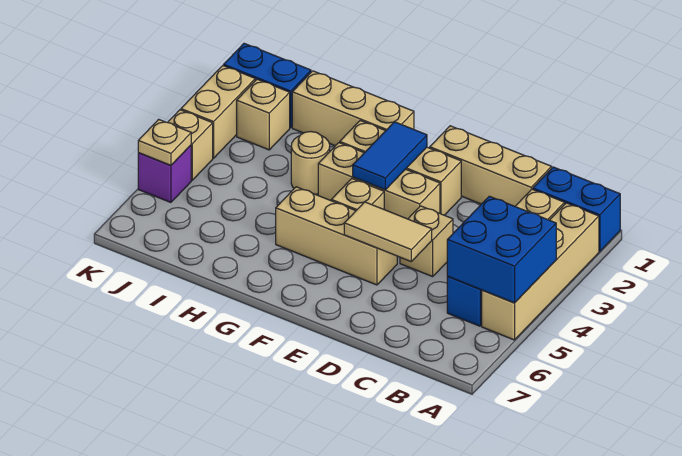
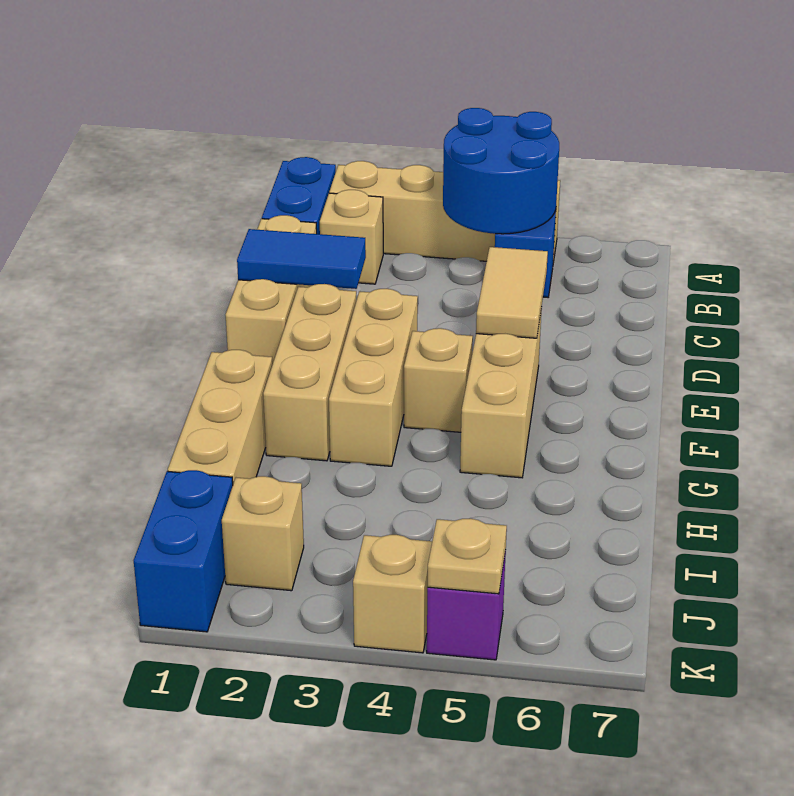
blue 2x2 brick [447,196,556,303] -> blue 2x2 round brick [443,108,559,234]
tan 1x1 brick [400,206,453,277] -> none
blue 1x2 tile [353,122,427,190] -> blue 1x2 tile moved to [237,229,366,289]
tan 1x1 round brick [291,132,330,194] -> none
tan 1x2 brick [181,66,255,158] -> none

